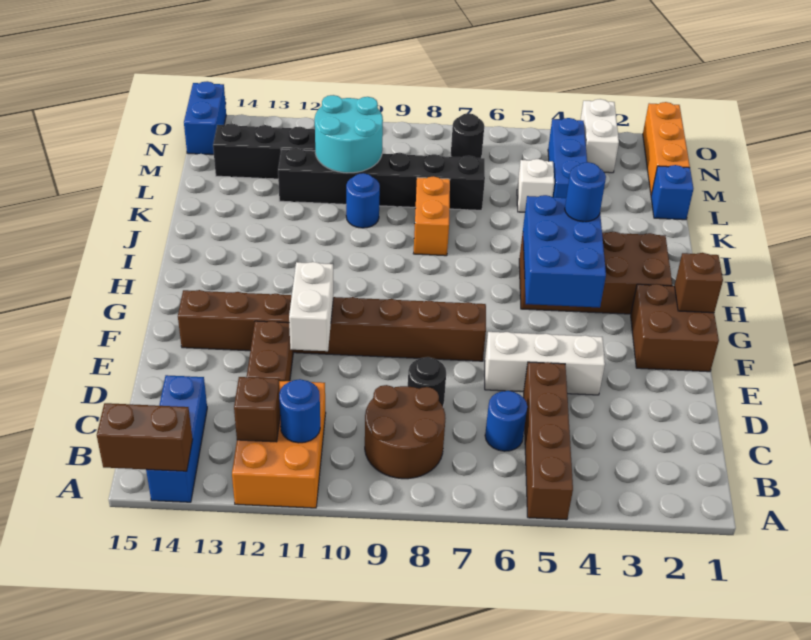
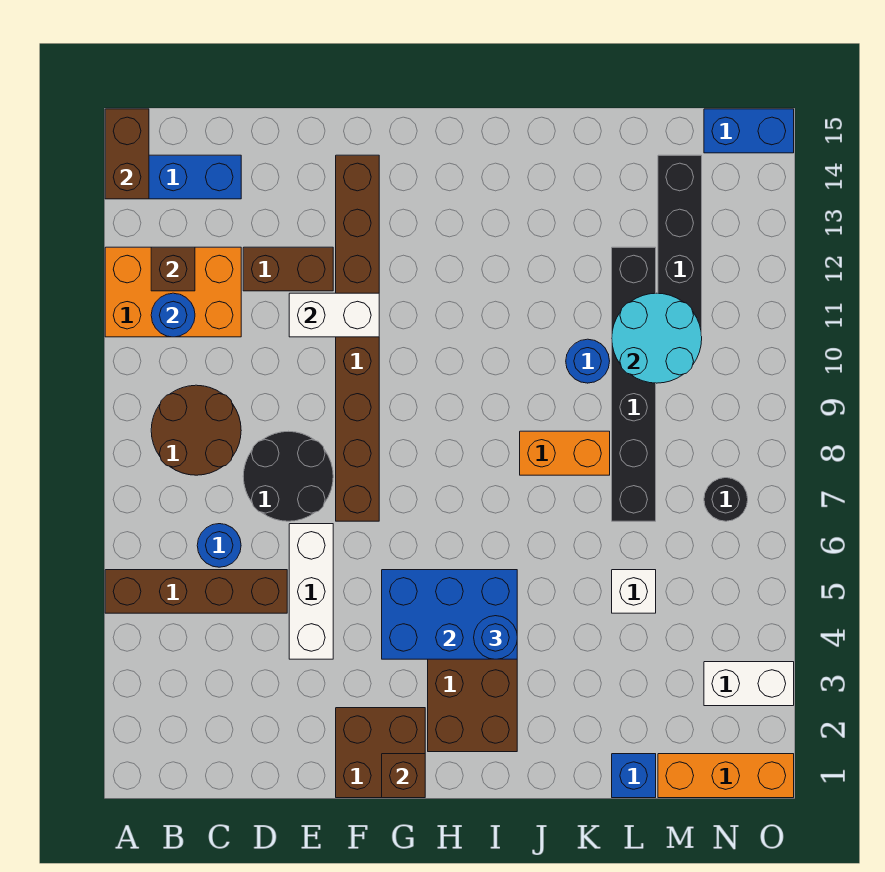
black 1x1 round brick [408,357,446,406] -> black 2x2 round brick [243,431,333,521]
blue 1x3 brick [548,118,587,198] -> none

